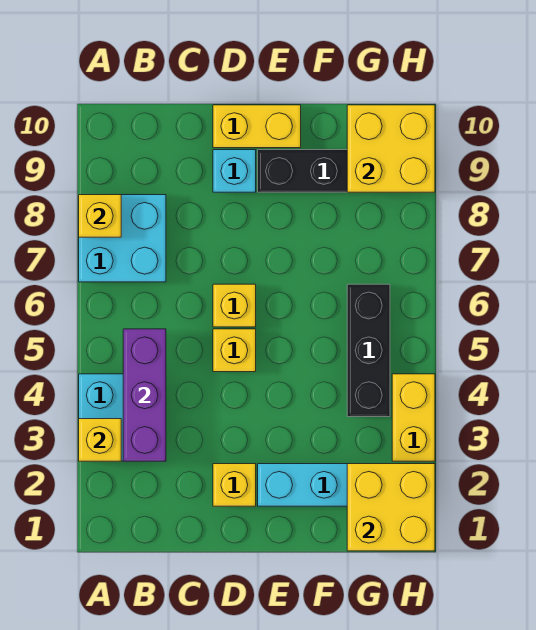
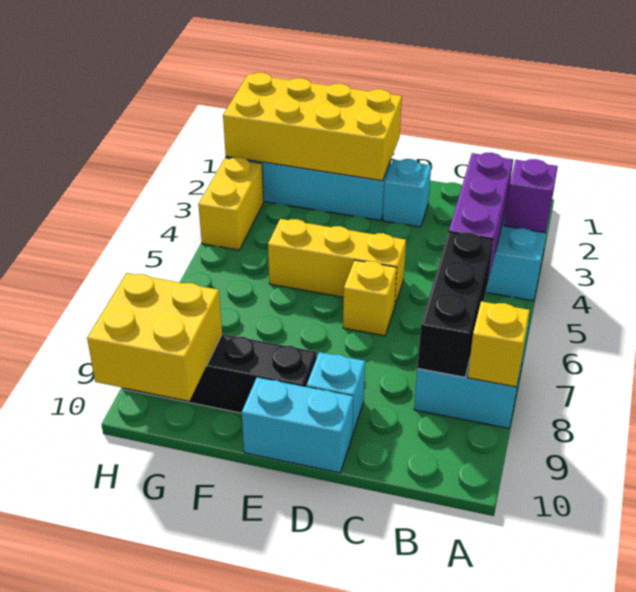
yellow 1x1 brick [79,419,121,461] -> purple 1x1 brick [504,159,558,233]
yellow 1x1 brick [213,464,256,506] -> cyan 1x1 brick [383,159,431,227]
yellow 1x1 brick [213,329,256,372] -> yellow 1x3 brick [268,219,406,305]
yellow 1x2 brick [213,105,301,148] -> cyan 1x2 brick [242,377,353,473]
yellow 2x2 brick [347,464,435,551] -> yellow 2x4 brick [223,73,402,181]
black 1x3 brick [347,284,390,417] -> black 1x3 brick moved to [418,232,494,377]

